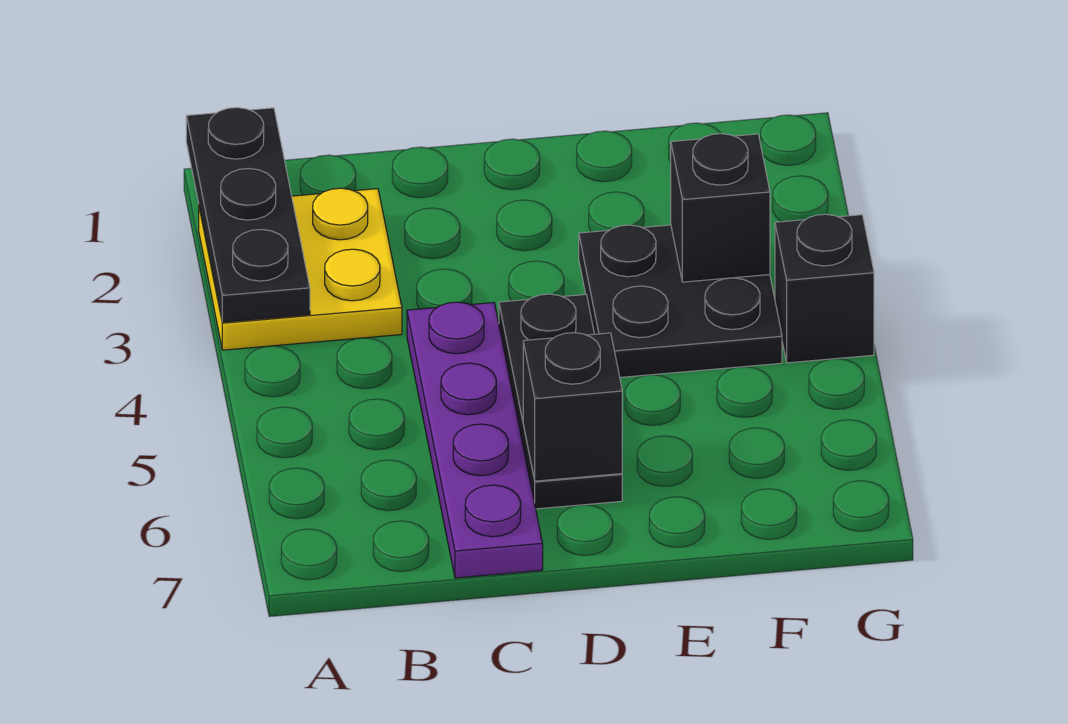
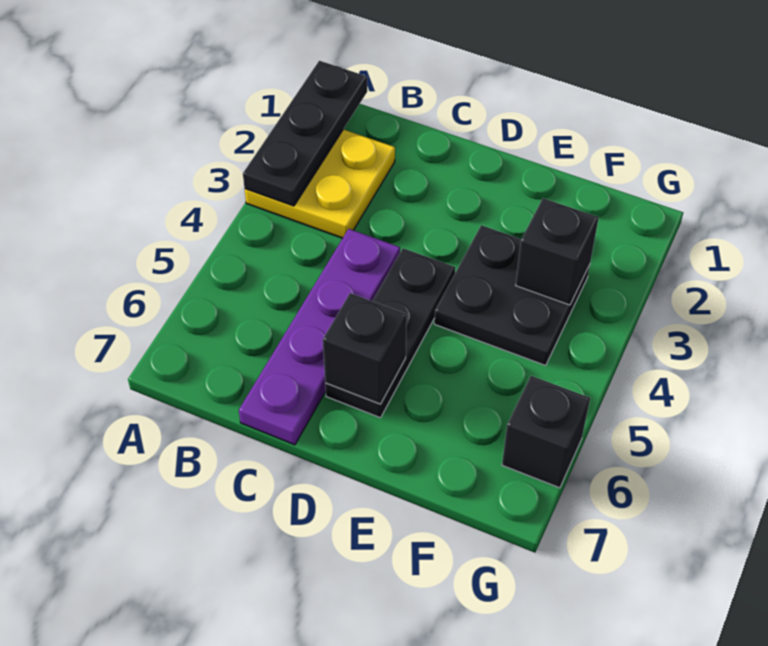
black 1x1 brick [775,214,874,363] -> black 1x1 brick moved to [502,376,590,488]

